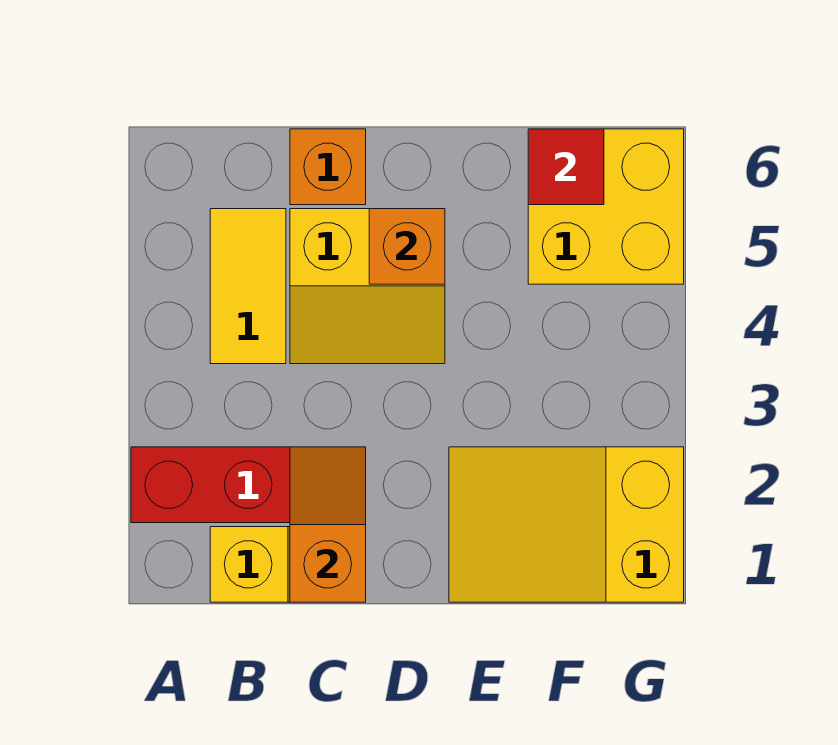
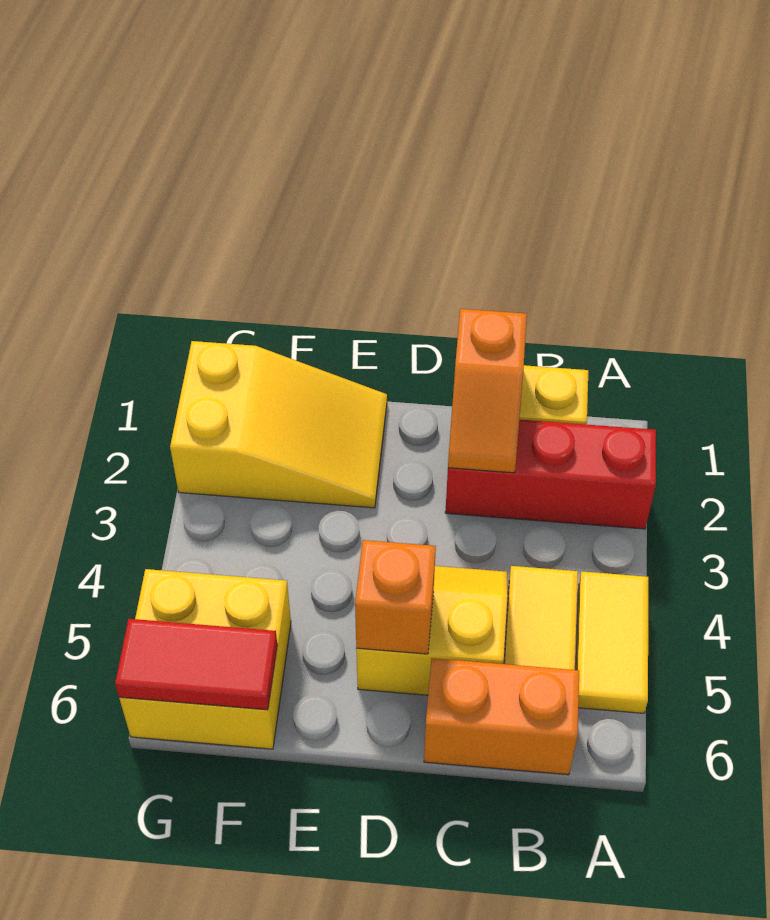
none -> yellow 1x2 tile [576,571,648,713]
orange 1x1 brick [290,129,366,205] -> orange 1x2 brick [424,658,579,775]
red 1x1 tile [528,129,604,205] -> red 1x2 tile [115,619,277,710]

